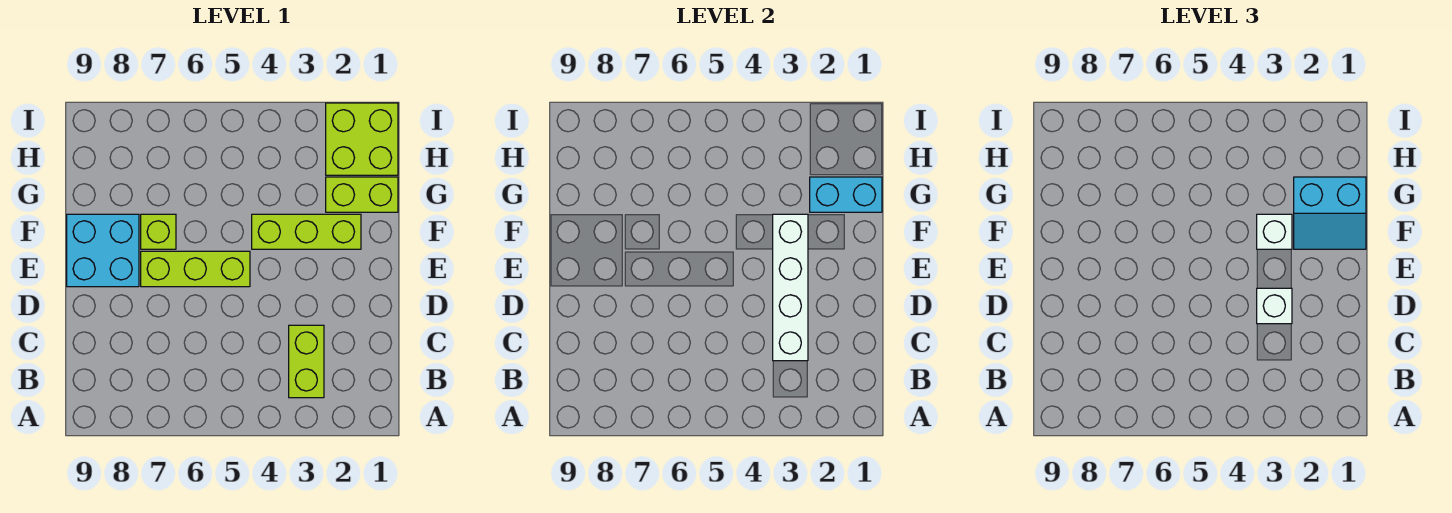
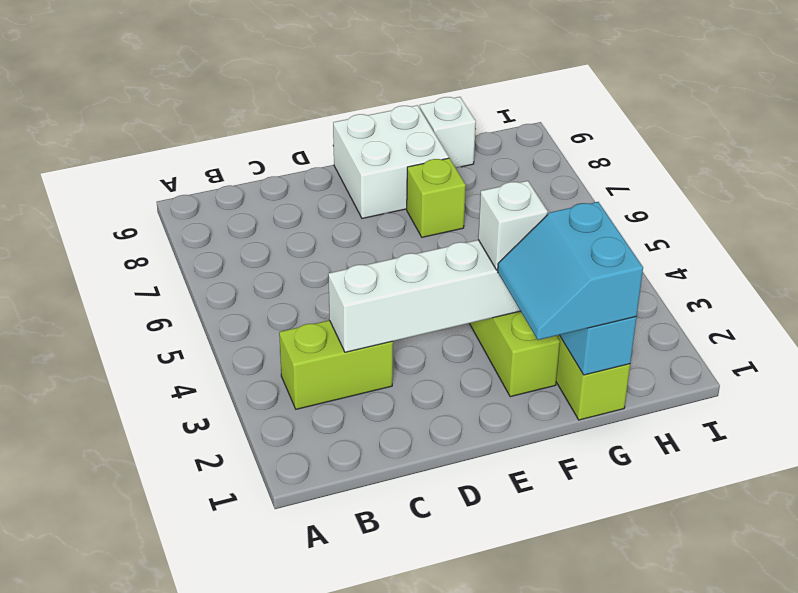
white 1x1 brick [1257,288,1292,324] -> white 1x1 brick moved to [420,97,476,168]
lime 1x3 brick [141,251,250,287] -> none
cyan 2x2 brick [67,214,139,287] -> white 2x2 brick [333,105,449,219]
lime 2x2 brick [326,103,398,175] -> none

